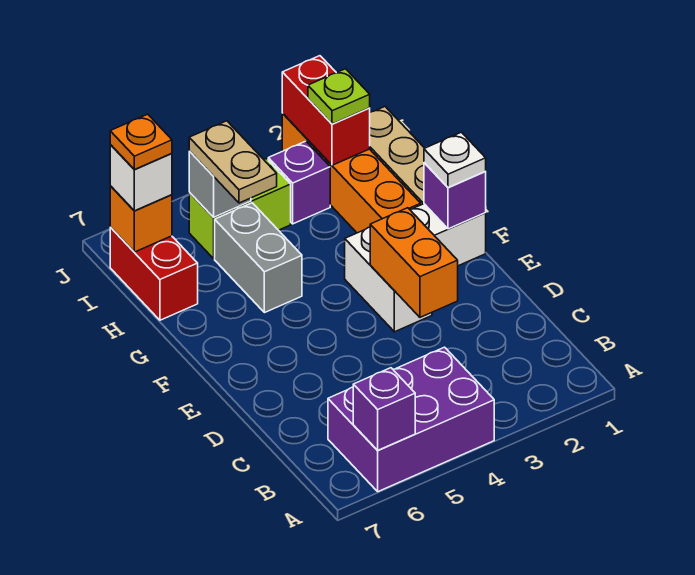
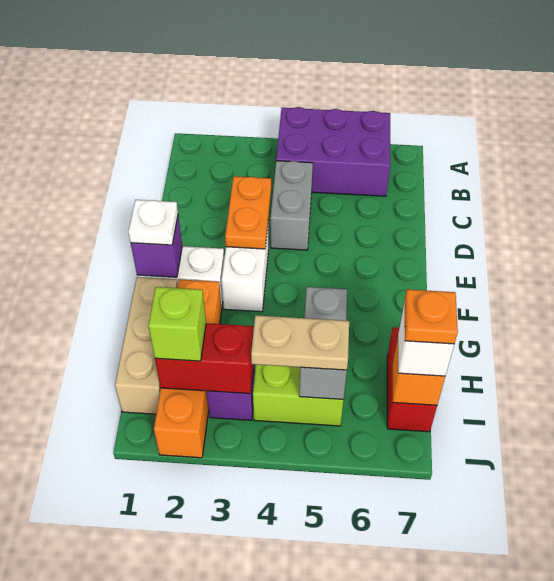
purple 1x1 brick [353,368,415,450] -> none
none -> grey 1x2 brick [270,161,313,250]
orange 1x2 brick [370,208,458,317] -> orange 1x2 plate [225,176,271,249]
tan 1x2 plate [189,121,277,203] -> tan 1x2 plate turned to [251,315,349,370]
red 1x2 brick [282,56,370,165] -> red 1x2 brick turned to [155,323,254,394]
lime 1x1 plate [308,69,370,124] -> lime 1x1 brick [148,287,206,361]

